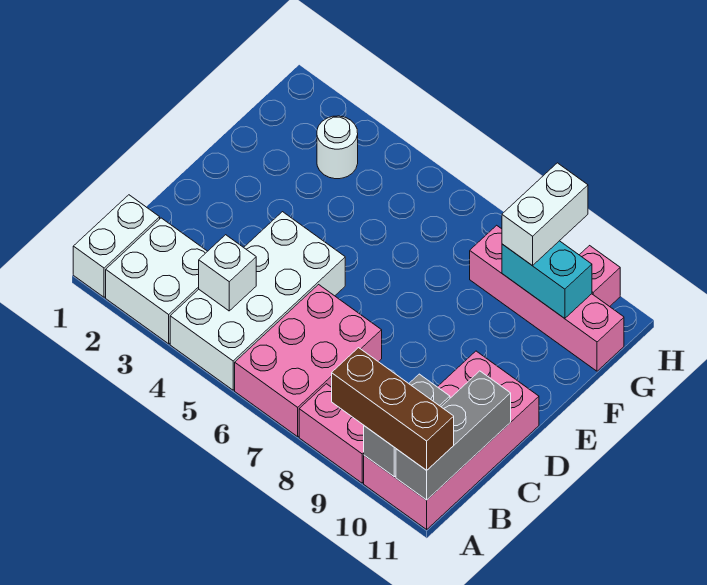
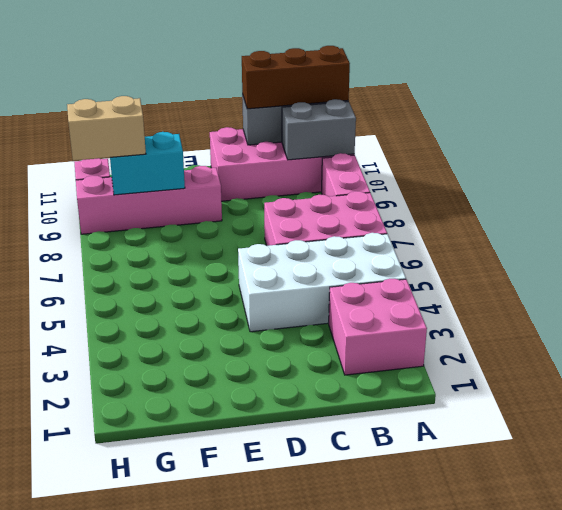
white 1x2 brick [73,195,160,297] -> none
white 2x2 brick [106,218,207,344] -> pink 2x2 brick [329,279,427,375]
brown 1x3 brick [332,348,454,470] -> brown 1x3 brick turned to [242,46,350,109]
white 1x1 brick [199,235,256,311] -> none
white 1x1 round brick [317,116,358,179] -> none
pink 1x4 brick [470,225,624,371] -> pink 1x4 brick turned to [76,166,222,234]
cyan 1x2 brick [502,241,592,318] -> cyan 1x2 brick turned to [110,132,185,195]
white 1x2 brick [502,163,588,266] -> tan 1x2 brick [67,96,146,161]

